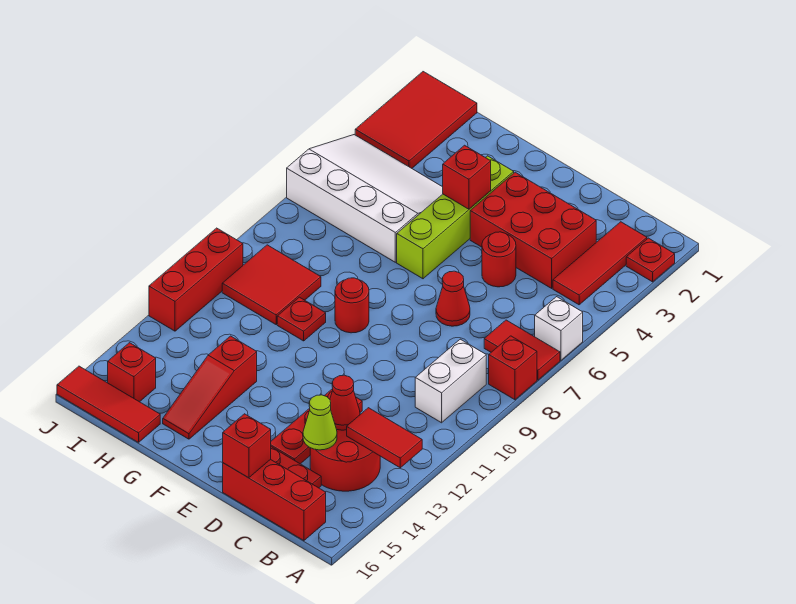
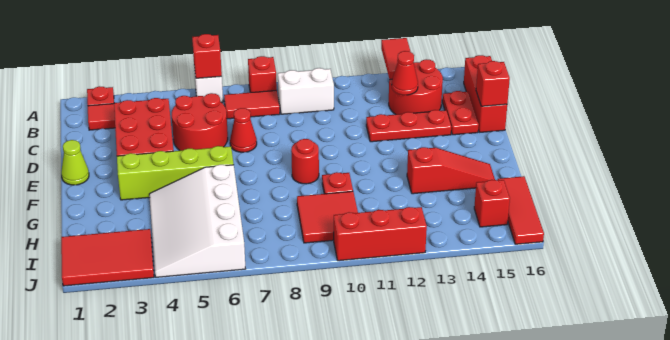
red 1x2 tile [484,320,560,380] -> red 1x2 tile turned to [224,90,280,119]
lime 1x1 cone [303,395,337,450] -> lime 1x1 cone moved to [61,140,89,185]
red 1x1 round brick [482,232,516,287] -> red 2x2 round brick [172,93,228,151]
red 1x1 brick [443,145,491,209] -> red 1x1 brick moved to [192,34,222,78]

